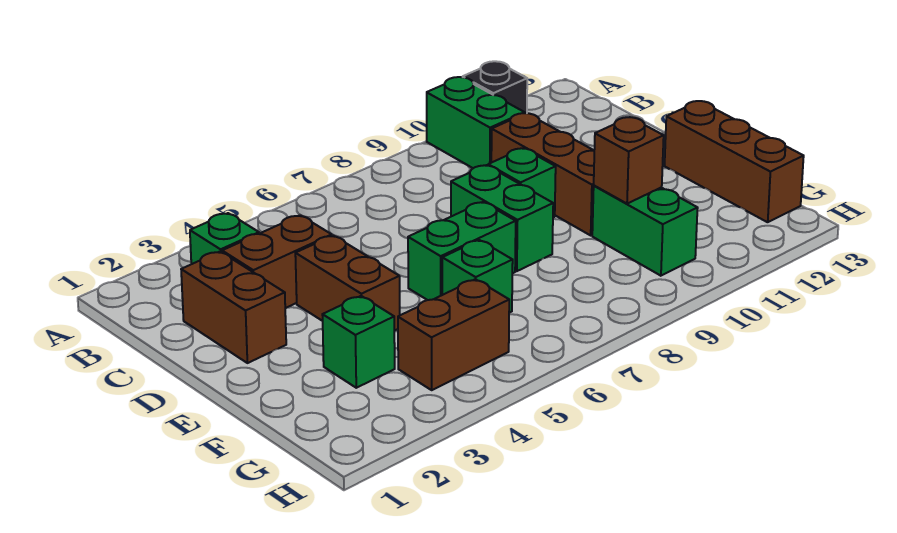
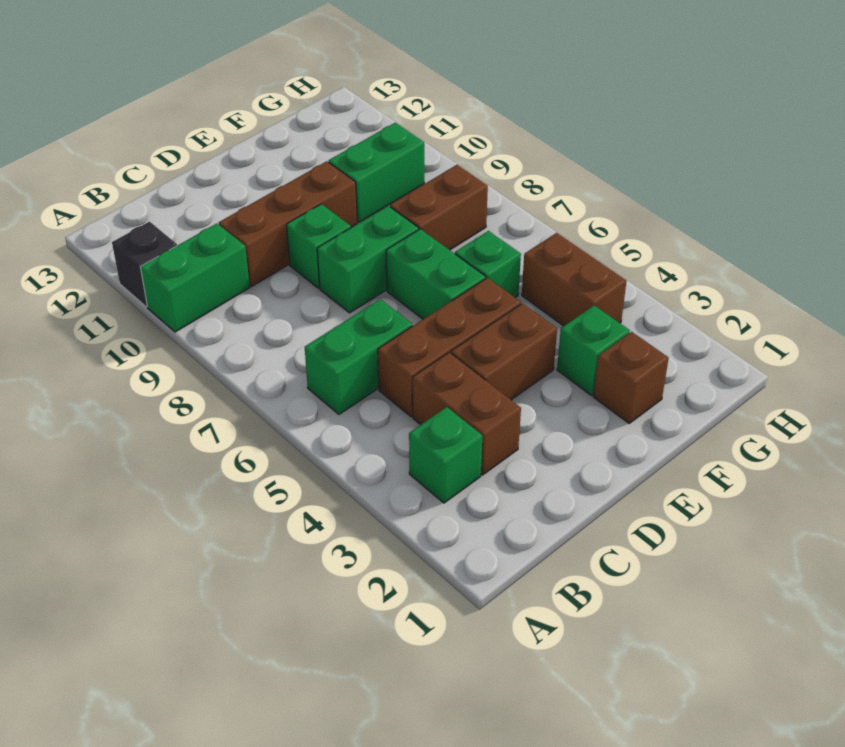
none -> green 1x2 brick [305,299,413,414]
brown 1x2 brick [181,251,286,363] -> brown 1x2 brick moved to [390,165,488,250]
brown 1x3 brick [665,101,804,222] -> brown 1x3 brick moved to [378,278,521,417]
brown 1x1 brick [594,117,664,204] -> brown 1x1 brick moved to [594,332,669,423]

